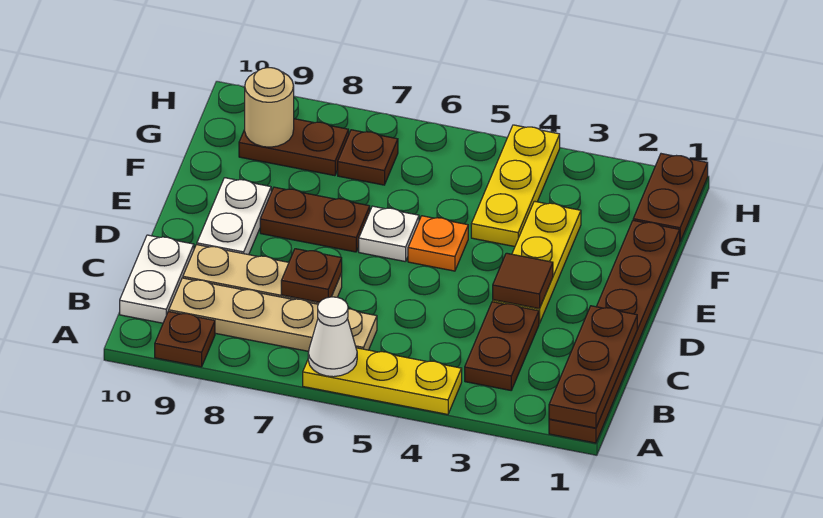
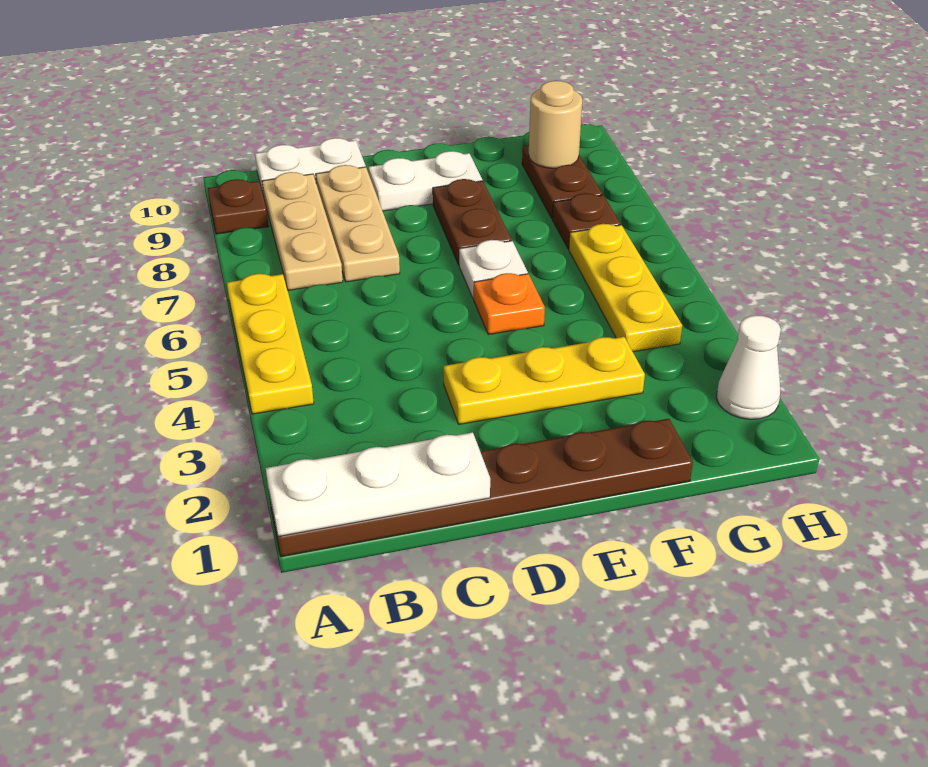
brown 1x3 plate [549,306,637,428] -> white 1x3 plate [266,432,490,537]
white 1x1 cone [308,297,357,377] -> white 1x1 cone moved to [716,315,781,419]
brown 1x2 plate [465,302,539,390] -> none
tan 1x4 plate [169,278,377,351] -> tan 1x3 plate [262,172,343,290]
brown 1x1 plate [281,249,342,302] -> none
brown 1x1 tile [493,253,553,309] -> none
yellow 1x3 plate [471,125,560,247] -> yellow 1x3 plate turned to [569,224,682,352]
brown 1x2 plate [633,154,708,241] -> none

